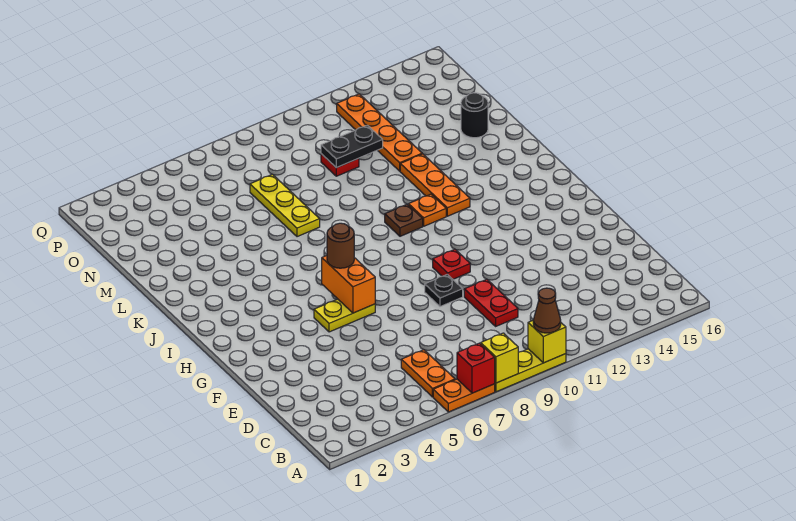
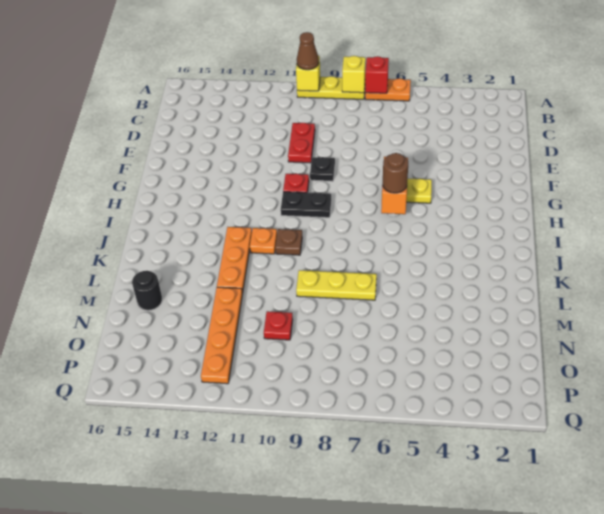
orange 1x2 plate [401,350,455,397] -> none
yellow 1x3 plate [250,174,320,237] -> yellow 1x3 plate turned to [296,270,377,300]
black 1x2 plate [321,125,383,168] -> black 1x2 plate moved to [281,192,331,218]

